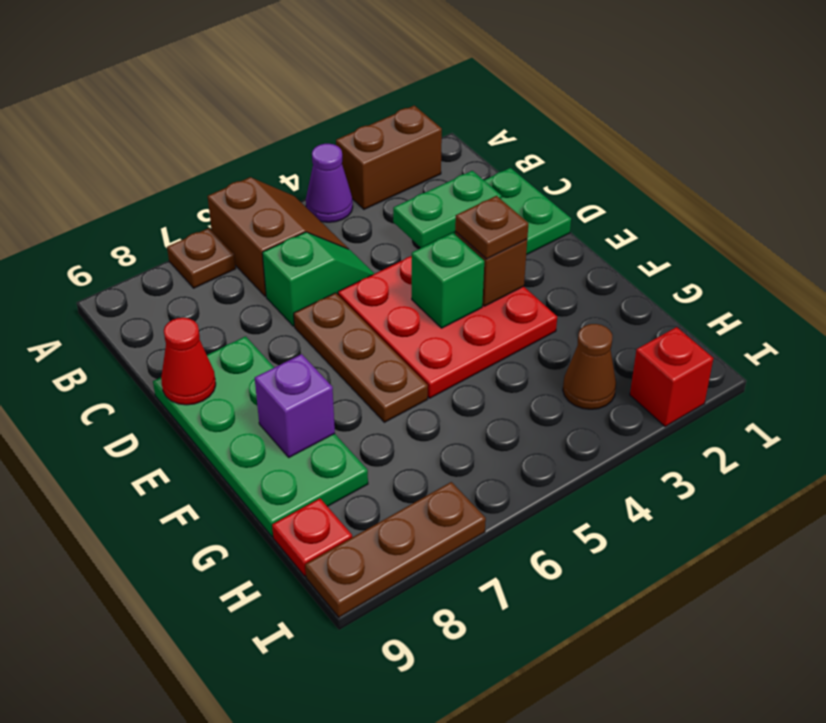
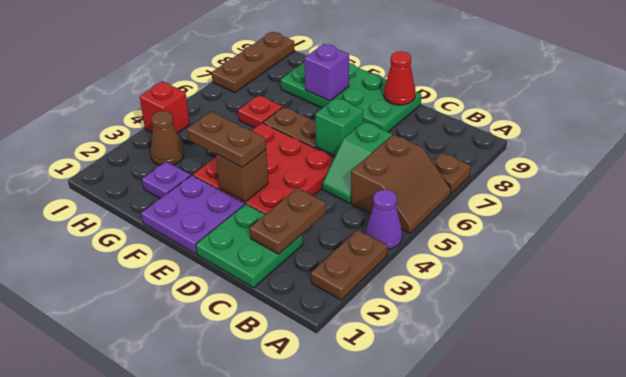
brown 1x2 brick [336,106,442,209] -> brown 1x2 plate [311,230,388,300]
brown 2x2 slope [208,177,349,296] -> brown 2x2 slope turned to [351,135,451,233]
green 1x2 plate [393,171,501,248] -> brown 1x2 plate [250,188,326,254]
none -> purple 2x2 plate [141,175,245,254]
brown 1x1 plate [455,196,528,259] -> brown 1x2 plate [187,112,266,168]
green 1x1 brick [412,233,484,328] -> green 1x1 brick moved to [315,98,363,156]
none -> purple 1x1 plate [142,162,191,199]
red 1x1 plate [272,499,352,576] -> red 1x1 plate moved to [238,95,283,128]
red 1x1 brick [630,327,713,426] -> red 1x1 brick moved to [140,81,190,133]

